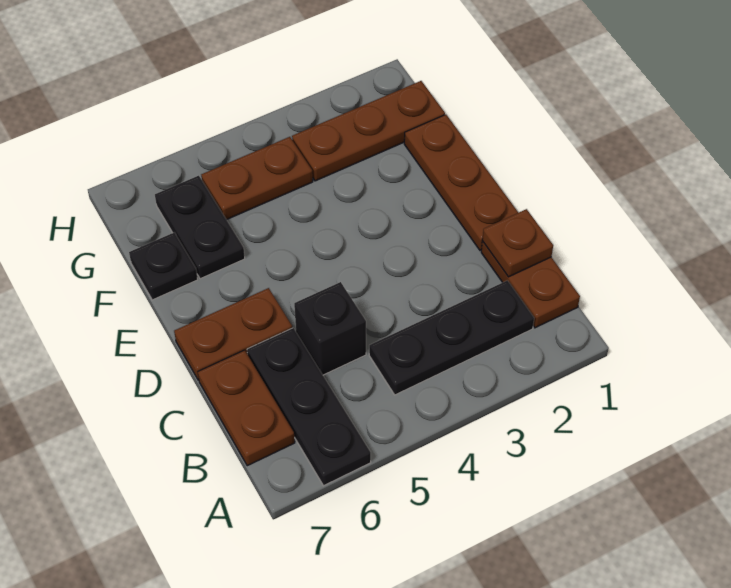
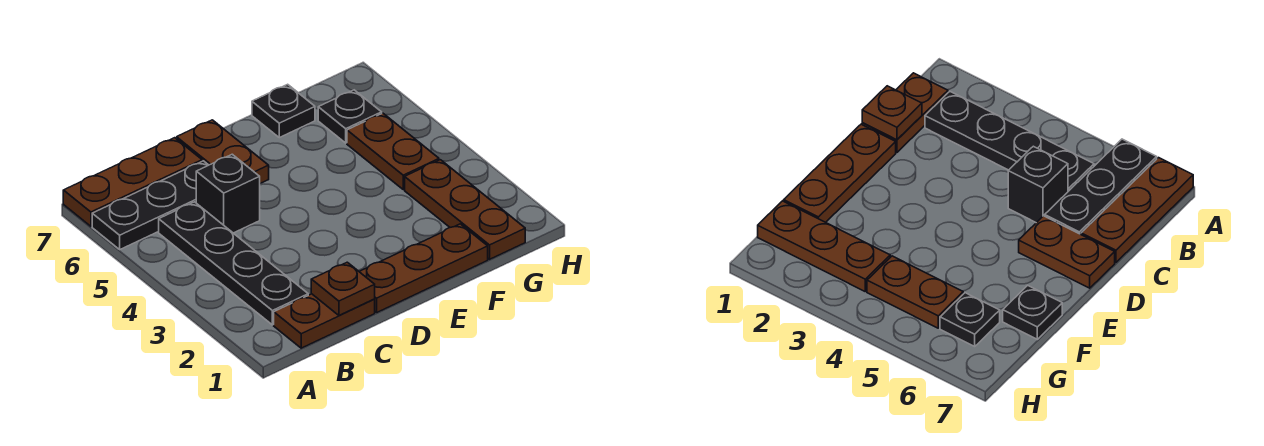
black 1x3 plate [369,280,534,395] -> black 1x4 plate [159,202,308,325]
brown 1x2 plate [198,350,295,466] -> brown 1x3 plate [63,138,202,226]
black 1x2 plate [155,176,245,279] -> black 1x1 plate [318,90,382,143]

